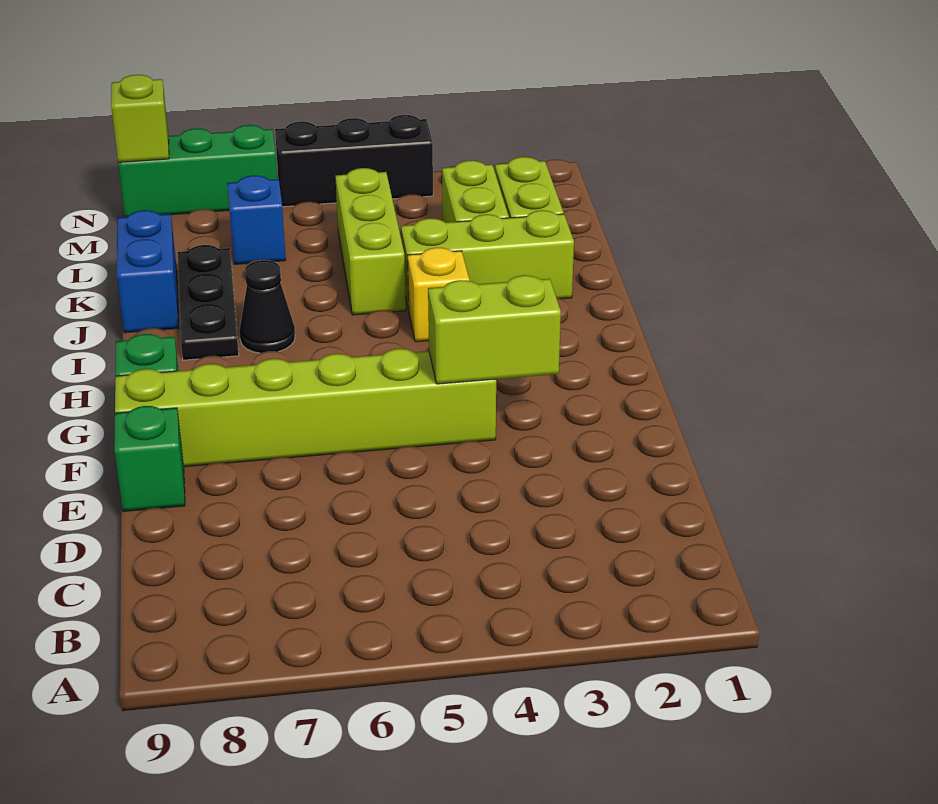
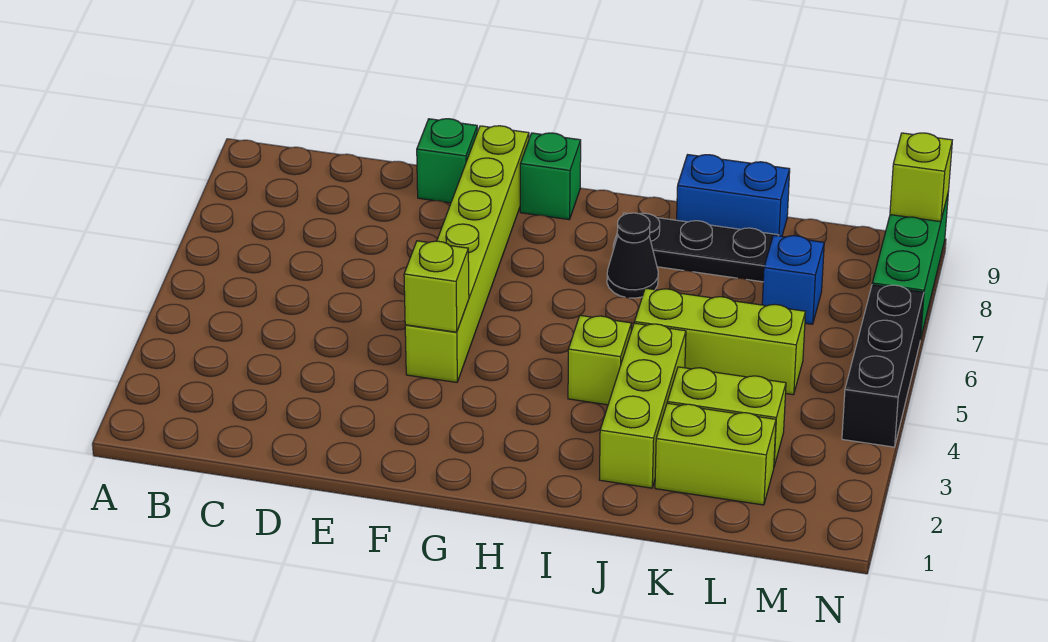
lime 1x2 brick [428,275,561,384] -> lime 1x1 brick [404,241,469,332]
yellow 1x1 brick [407,248,469,342] -> lime 1x1 brick [568,315,631,405]

